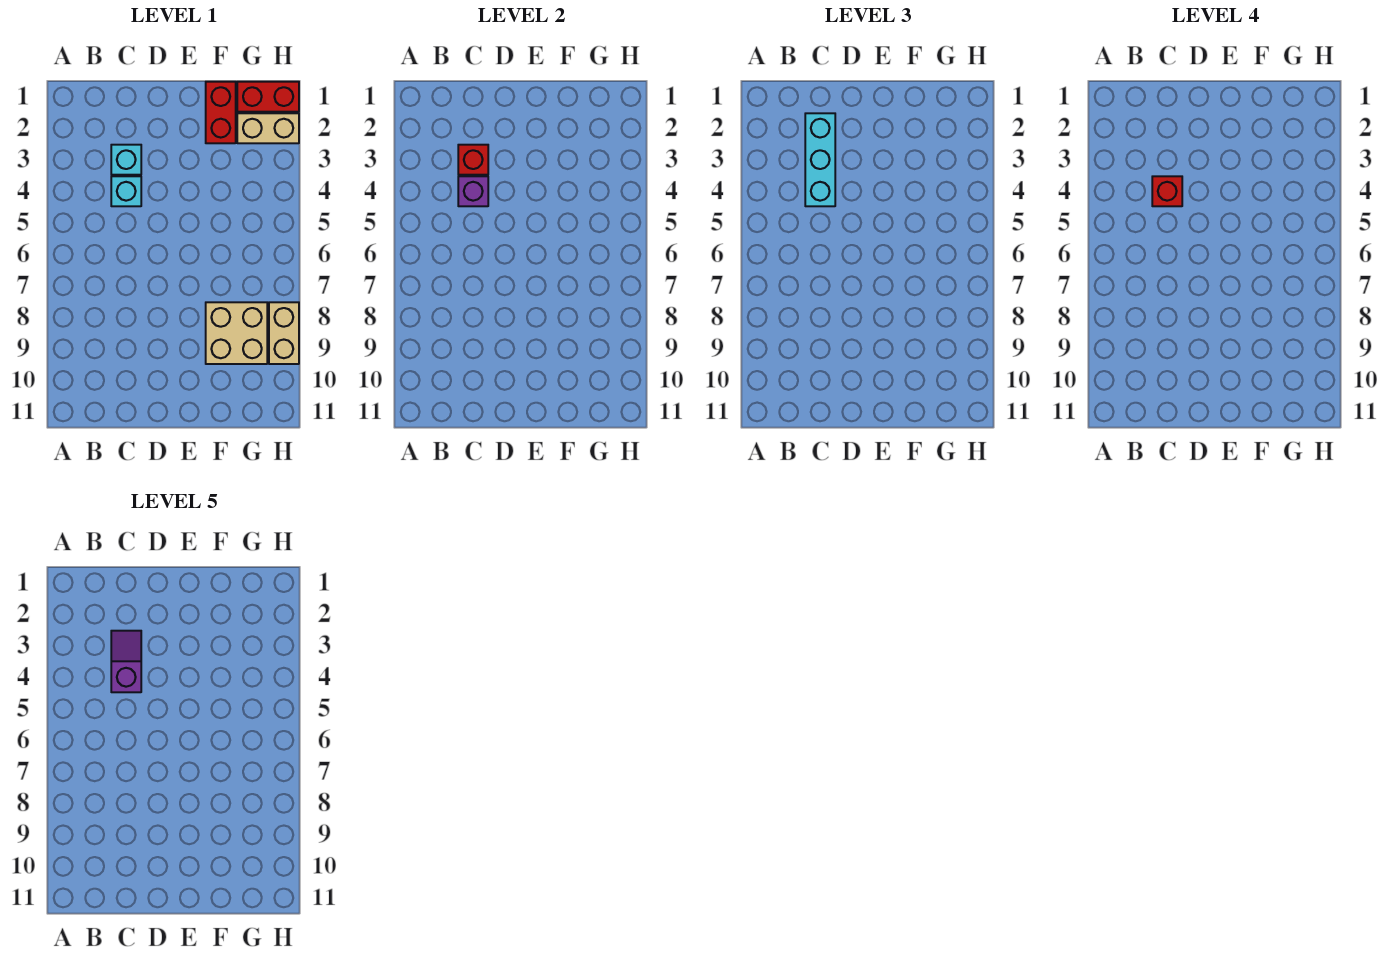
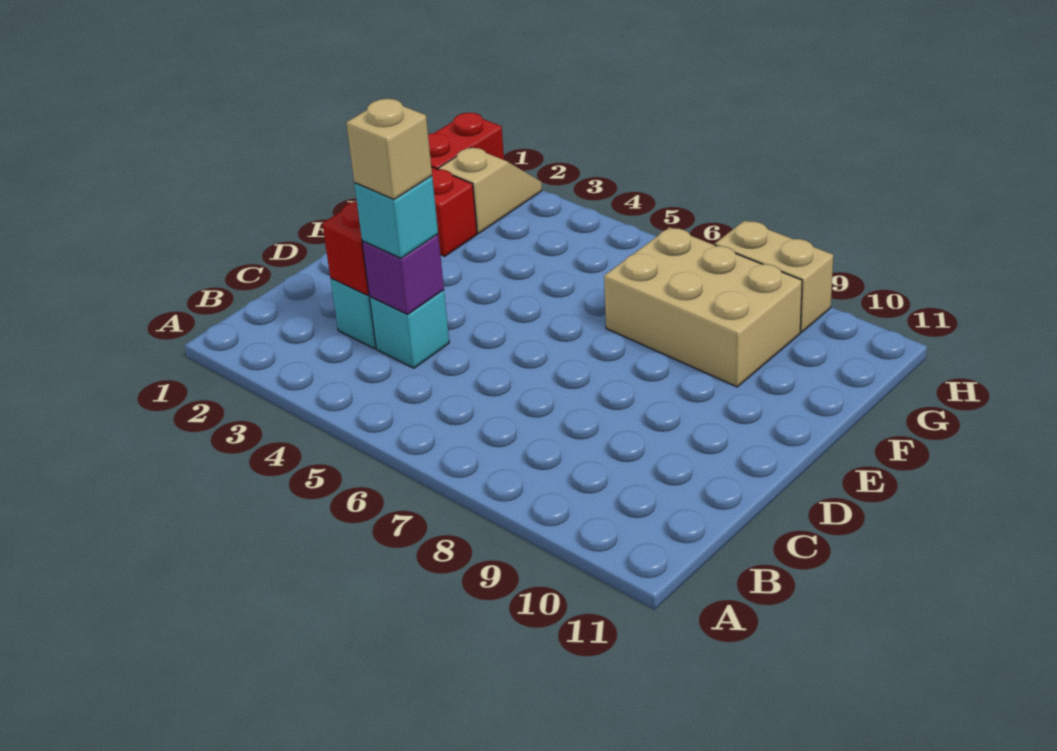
cyan 1x3 brick [805,113,835,206] -> cyan 1x1 brick [354,176,438,258]
purple 1x2 slope [111,631,141,692] -> none
red 1x1 brick [1152,176,1182,206] -> tan 1x1 brick [346,99,432,199]
tan 2x2 brick [206,302,267,364] -> tan 2x3 brick [604,227,802,387]
tan 1x2 brick [237,113,299,143] -> tan 1x2 slope [439,147,542,233]

